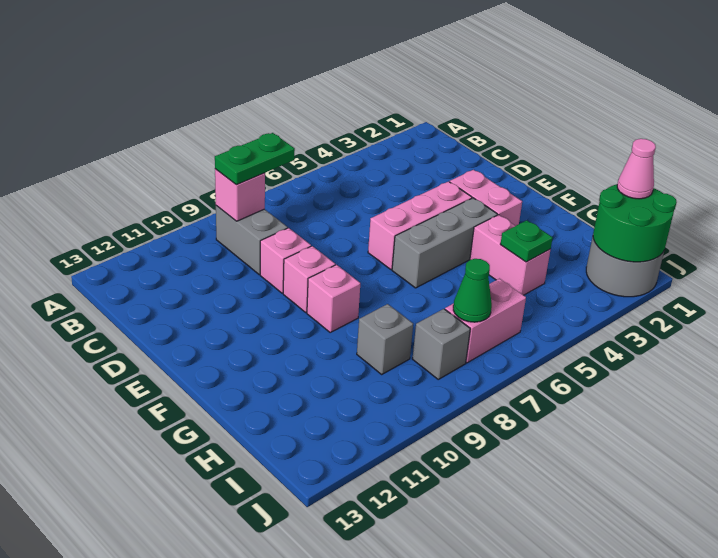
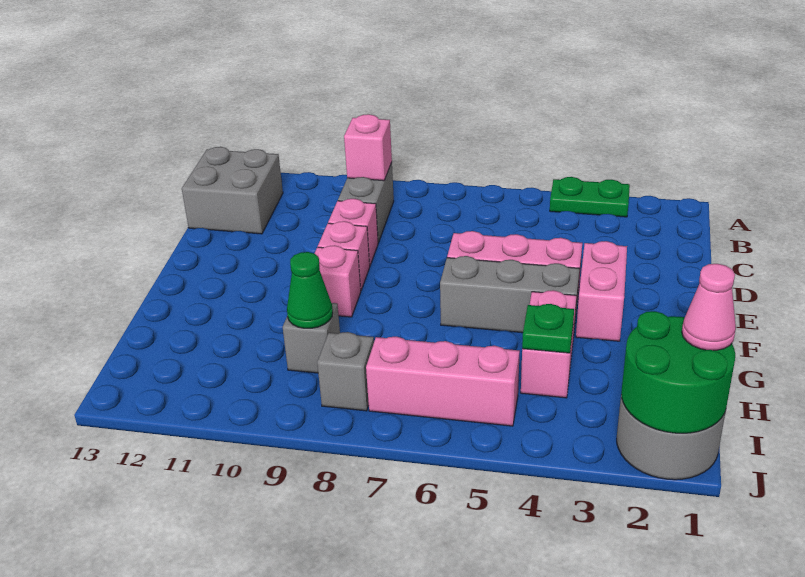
green 1x2 plate [215,133,295,185] -> green 1x2 plate moved to [550,177,630,217]
none -> grey 2x2 brick [182,147,283,234]
pink 1x2 brick [445,279,526,363] -> pink 1x3 brick [366,337,520,426]
green 1x1 cone [453,259,492,322] -> green 1x1 cone moved to [287,252,333,328]

